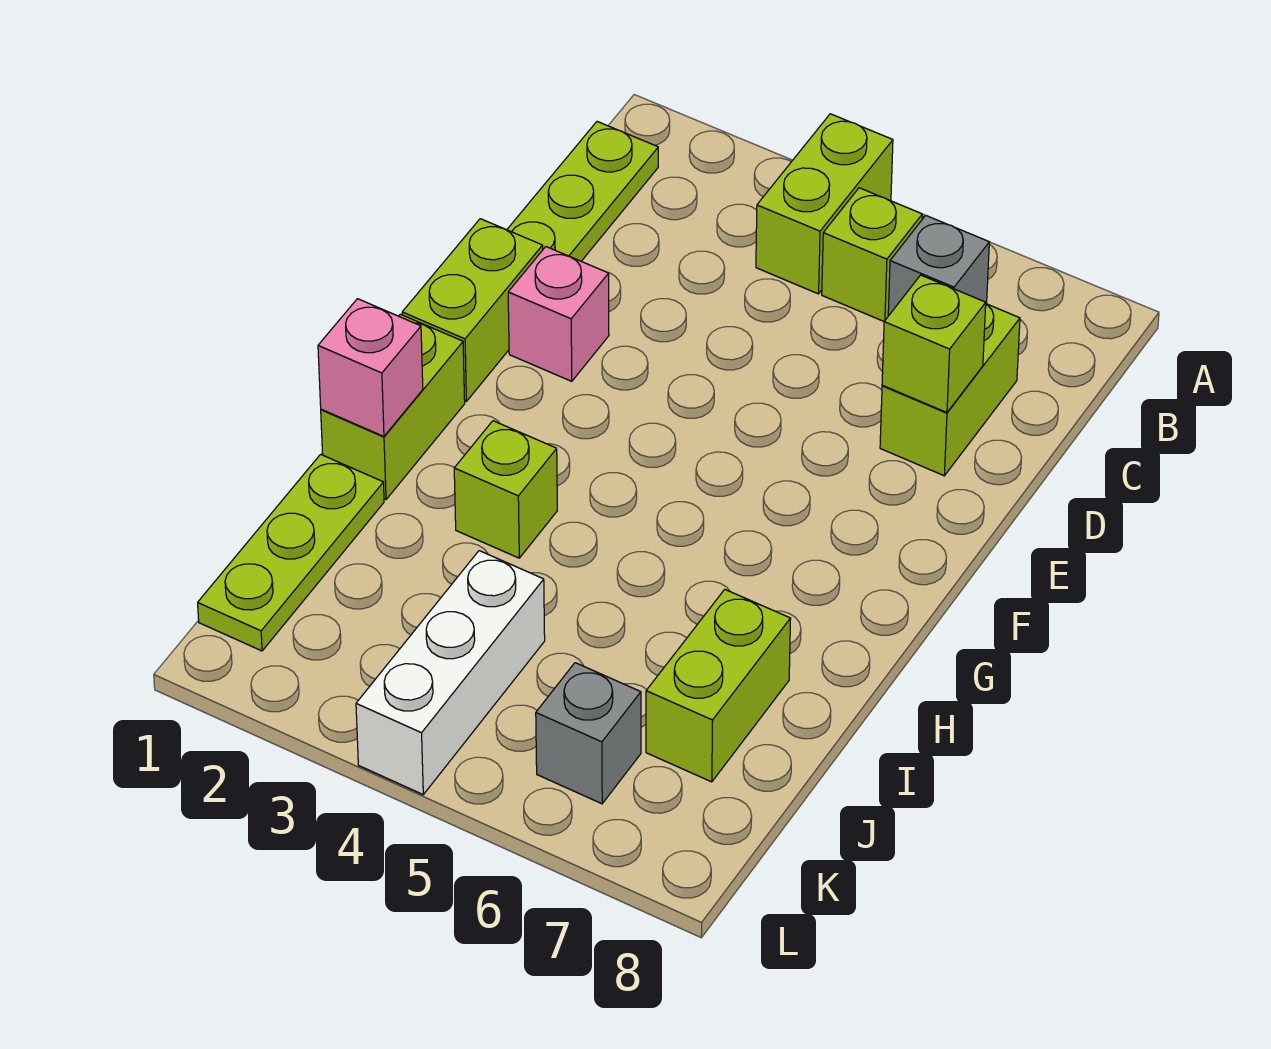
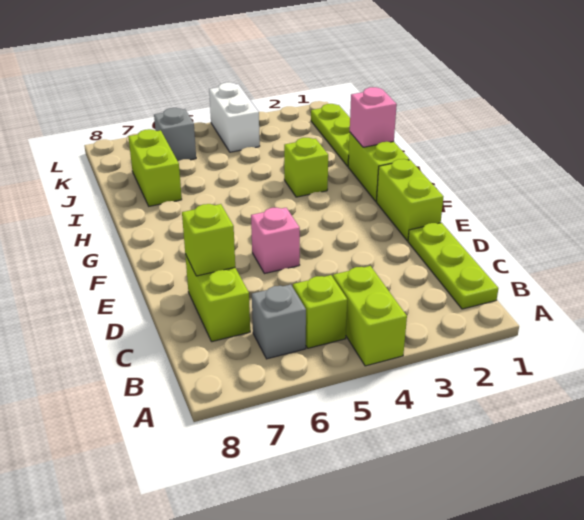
pink 1x1 brick [508,247,609,381] -> pink 1x1 brick moved to [251,208,300,274]
white 1x3 brick [356,551,545,794] -> white 1x2 brick [209,82,260,152]

